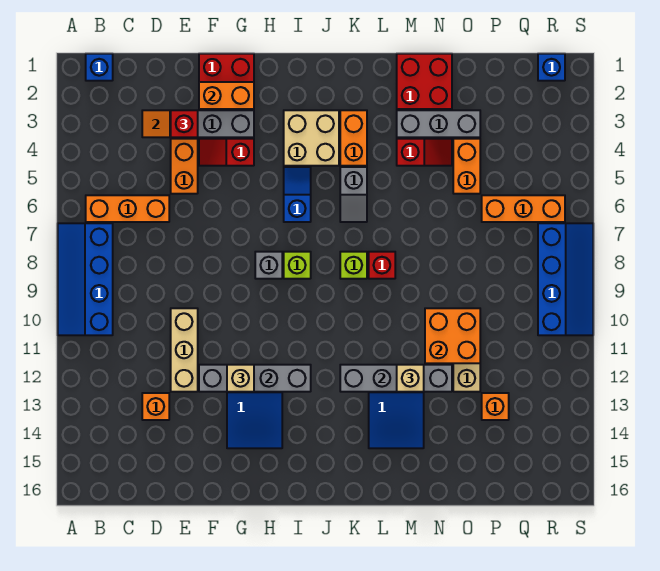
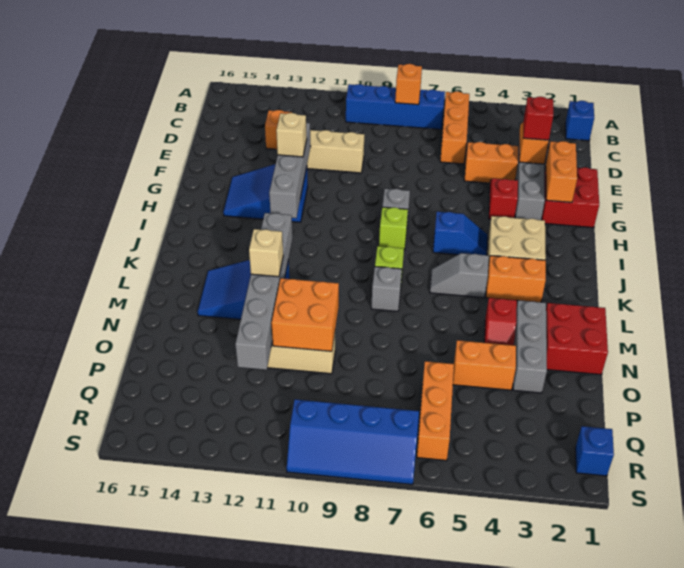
grey 1x4 brick [340,365,452,392] -> grey 1x6 brick [235,213,292,370]
red 1x1 brick [369,252,395,279] -> grey 1x1 brick [371,267,402,311]
orange 1x1 brick [482,393,509,420] -> orange 1x1 brick moved to [395,64,422,105]

